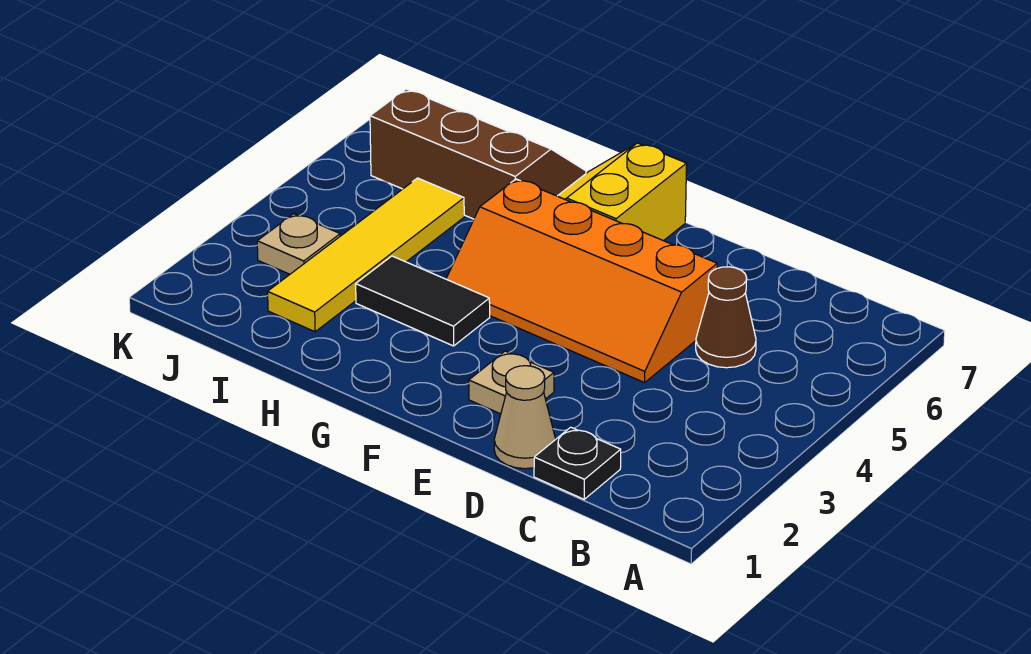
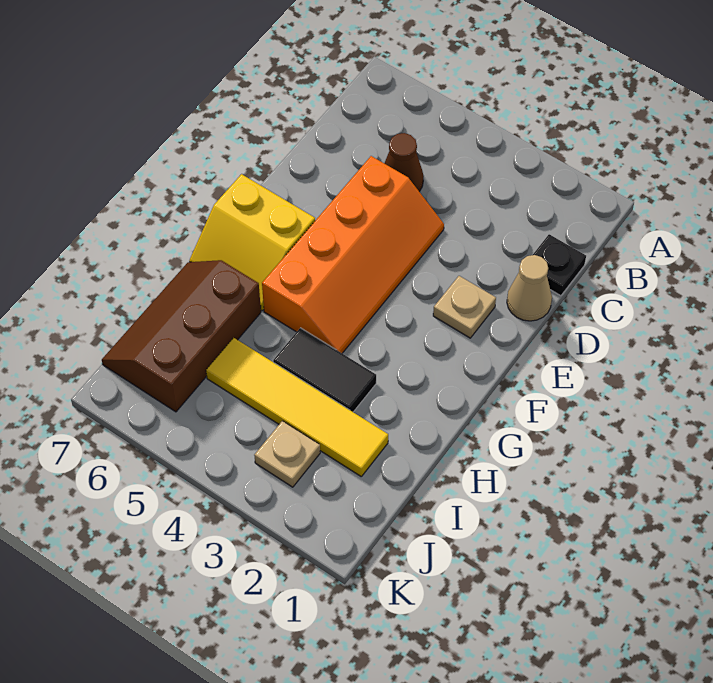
black 1x2 tile [356,256,490,346] -> black 1x2 tile turned to [273,328,376,412]

